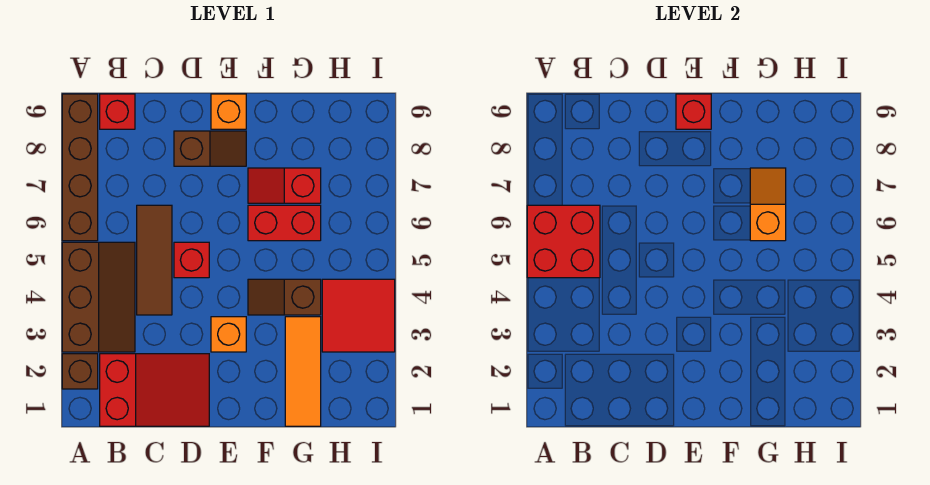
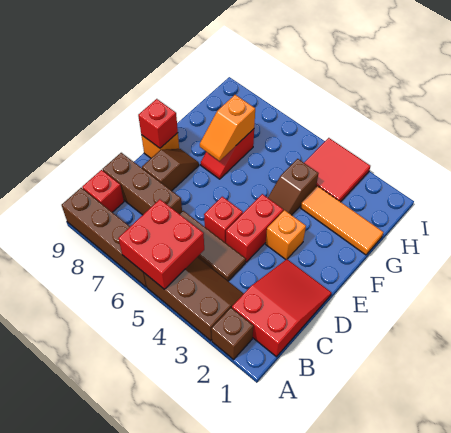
none -> brown 1x3 brick [103,153,182,215]
red 1x2 brick [248,205,321,241] -> red 1x2 brick moved to [226,194,283,262]
orange 1x2 slope [750,168,786,241] -> orange 1x2 slope turned to [200,95,255,161]

